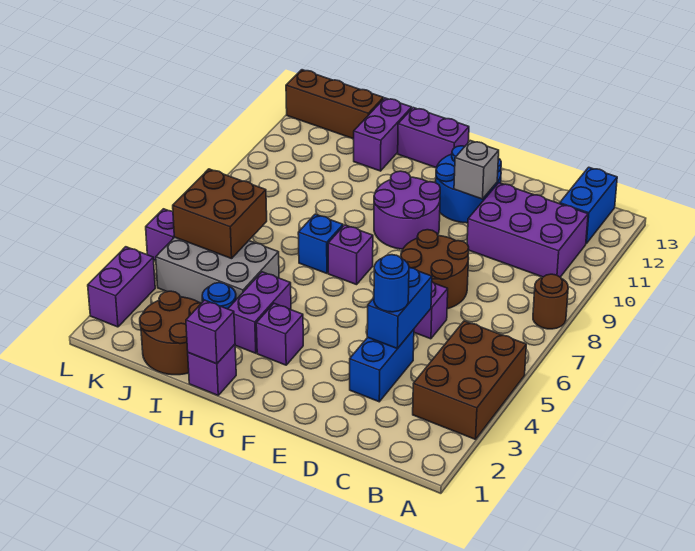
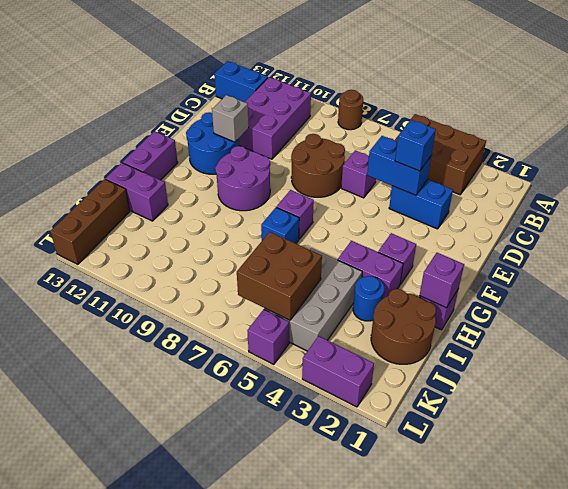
blue 1x1 round brick [374,255,409,312] -> blue 1x1 brick [395,120,436,171]

